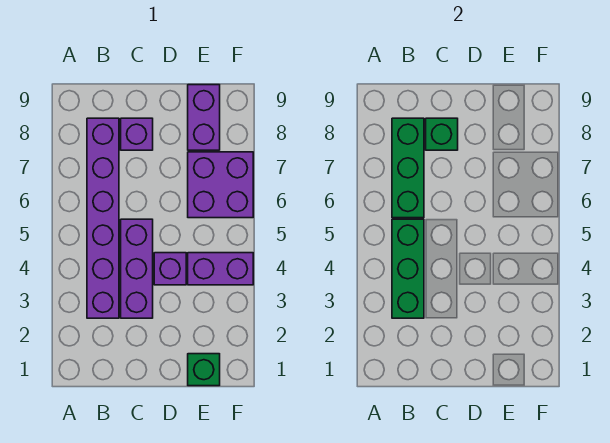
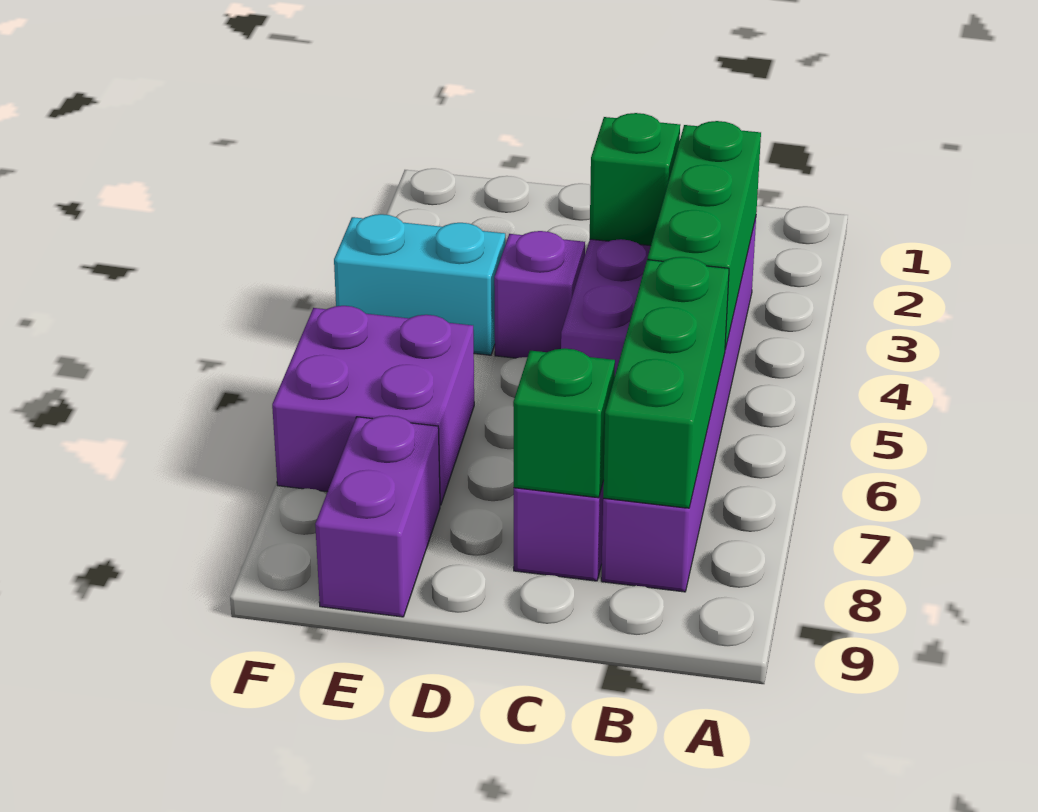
green 1x1 brick [188,354,220,386] -> green 1x1 brick moved to [590,113,680,246]
purple 1x2 brick [188,253,253,285] -> cyan 1x2 brick [334,214,505,355]

